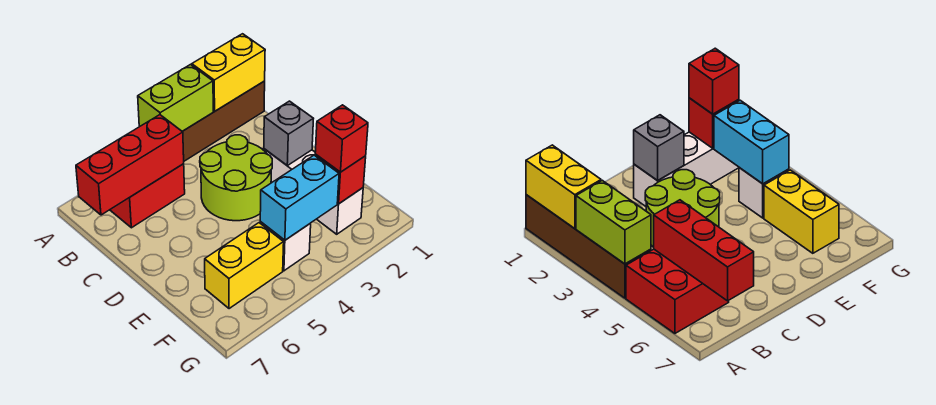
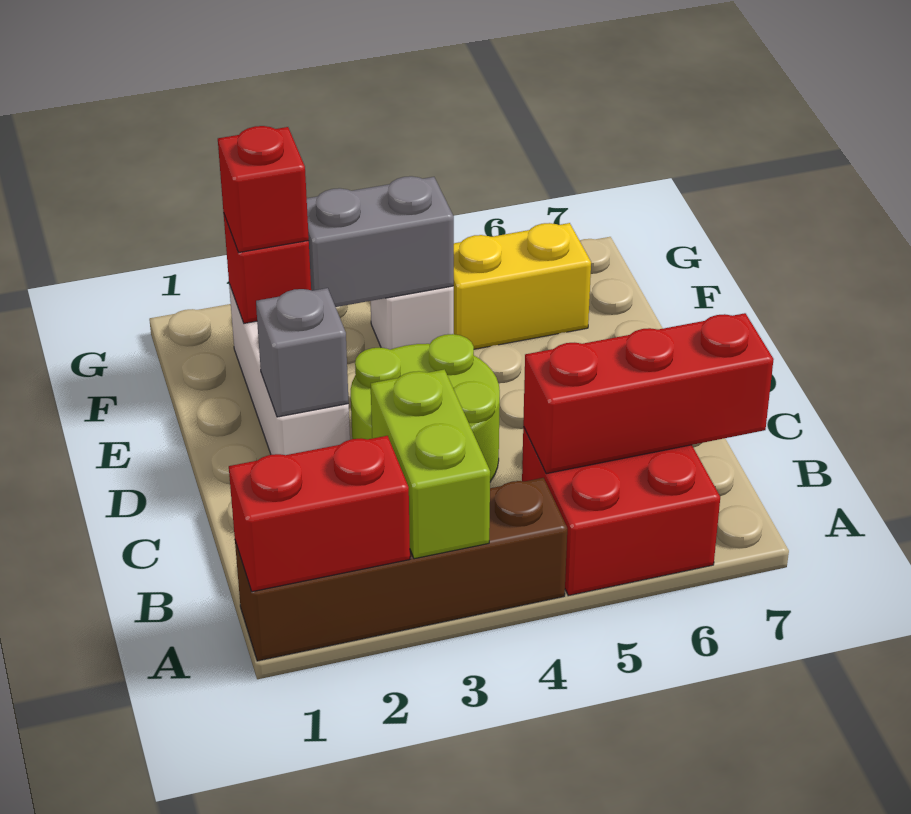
yellow 1x2 brick [192,34,265,111] -> red 1x2 brick [229,436,410,592]
lime 1x2 brick [138,65,213,131] -> lime 1x2 brick turned to [371,369,490,559]
cyan 1x2 brick [260,155,339,240] -> grey 1x2 brick [307,176,454,307]

